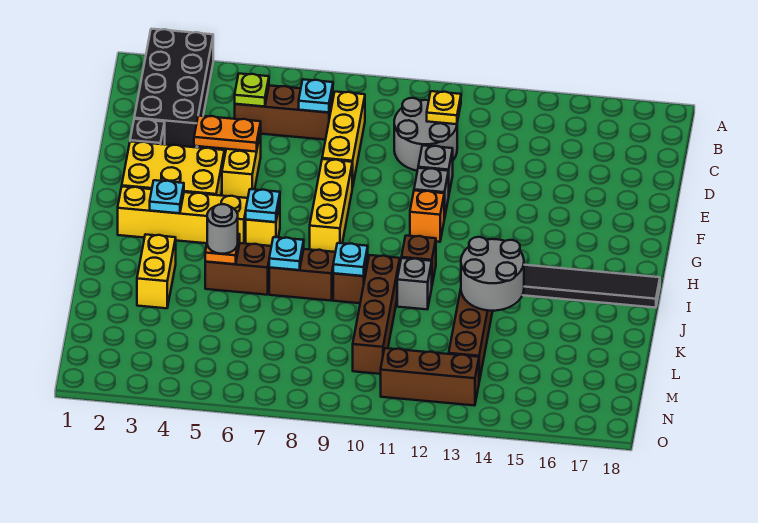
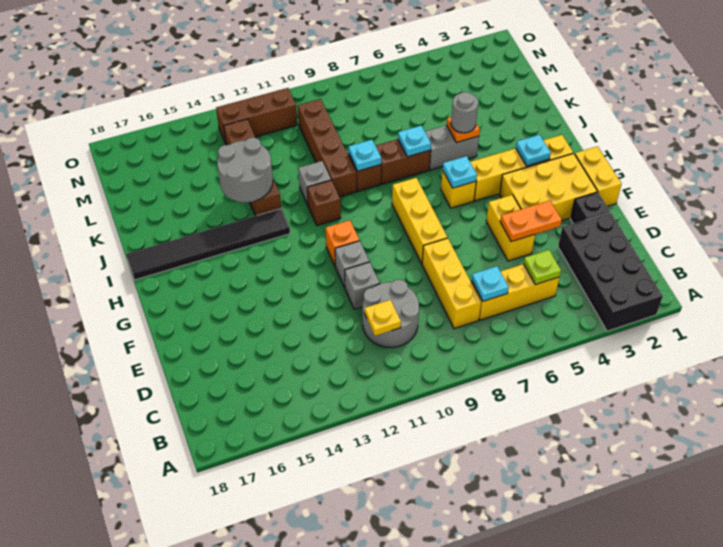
brown 1x3 brick [235,85,333,140] -> yellow 1x3 brick [471,264,560,320]
yellow 1x2 brick [137,234,176,308] -> yellow 1x2 brick moved to [575,146,621,206]
brown 1x2 brick [205,243,271,295] -> grey 1x2 brick [425,125,479,170]

